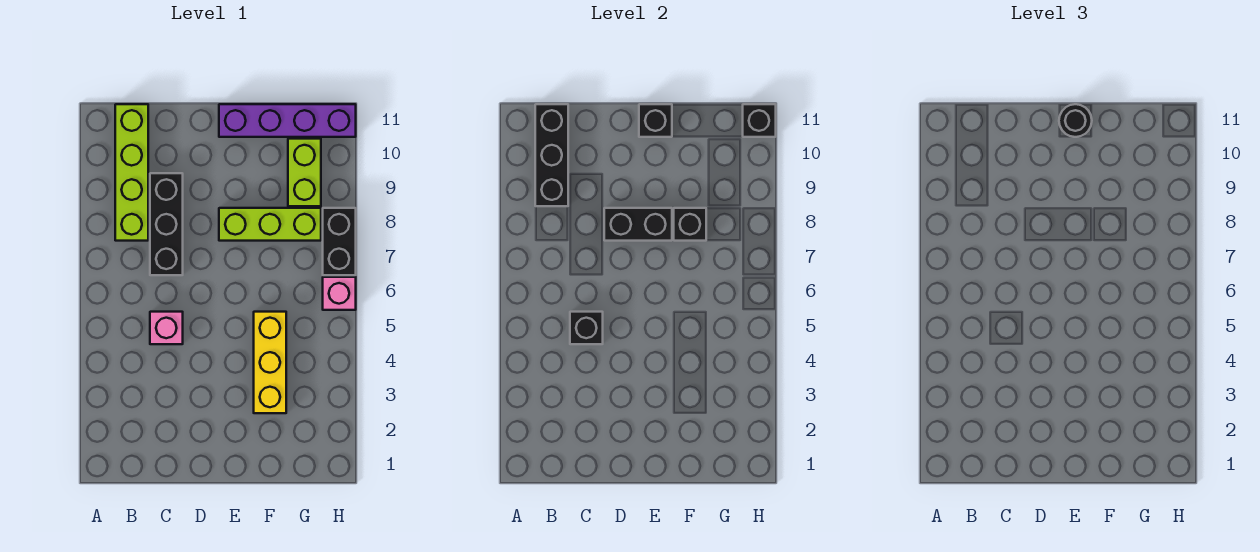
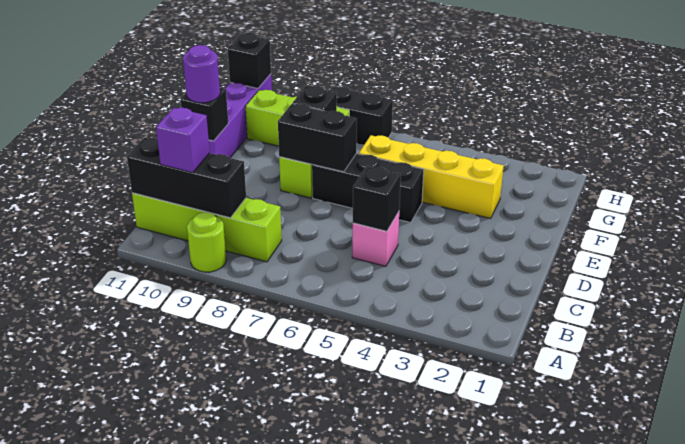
none -> lime 1x1 round brick [187,212,226,272]
none -> purple 1x1 brick [156,108,210,173]
black 1x3 brick [150,173,183,275] -> black 1x3 brick moved to [312,154,424,223]
black 1x2 brick [604,208,672,241] -> black 1x2 brick turned to [278,104,357,172]
black 1x1 round brick [1059,104,1092,137] -> purple 1x1 round brick [183,45,220,103]
yellow 1x3 brick [254,312,286,413] -> yellow 1x4 brick [359,135,504,218]
pink 1x1 brick [323,277,356,310] -> none

